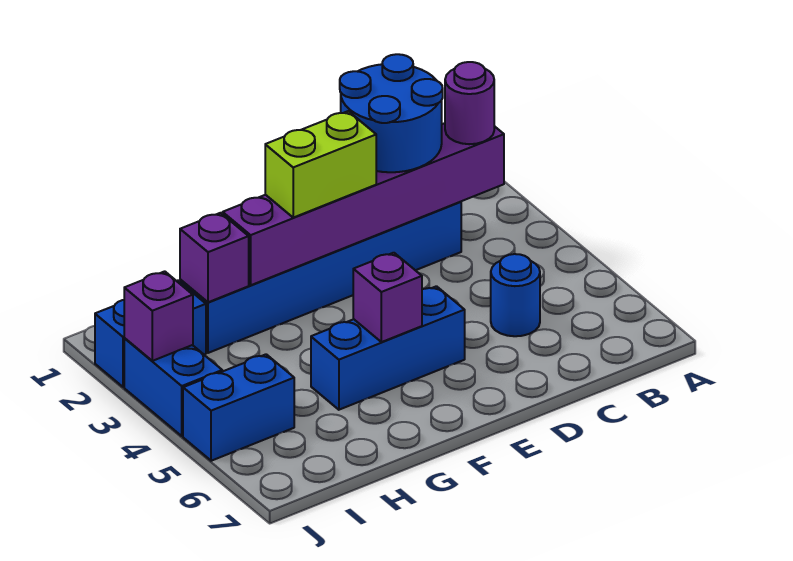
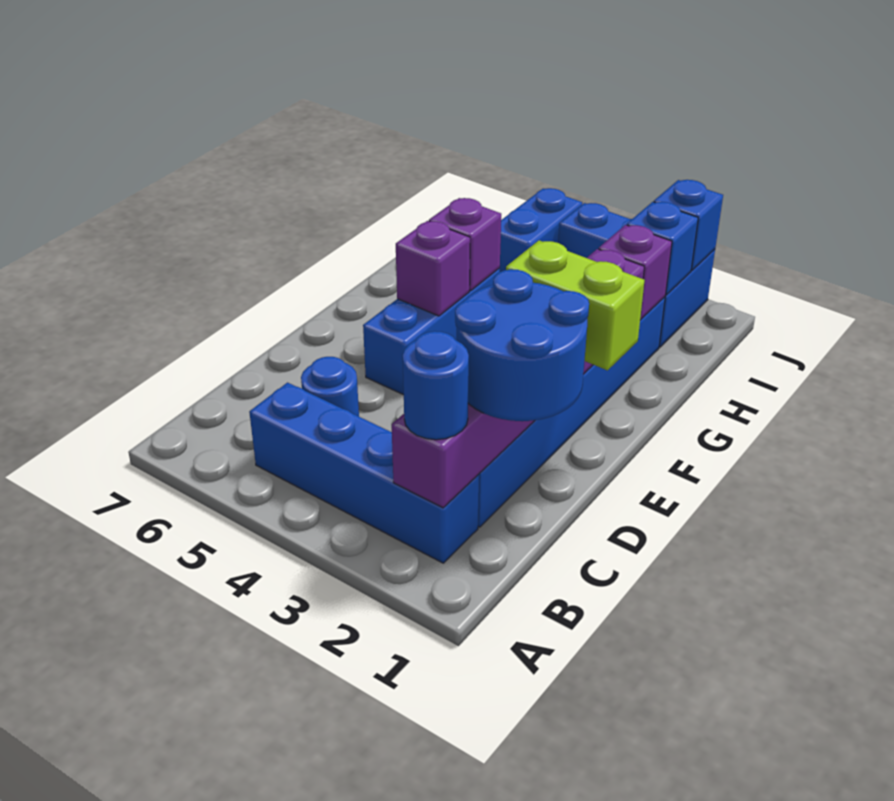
none -> blue 1x4 brick [249,383,479,563]
purple 1x1 round brick [445,62,494,144] -> blue 1x1 round brick [403,331,469,440]
lime 1x2 brick [265,111,376,218] -> lime 1x2 brick turned to [506,240,645,370]
none -> blue 1x1 brick [627,202,698,295]
none -> blue 1x1 brick [654,180,723,270]
purple 1x1 brick [124,271,193,361] -> purple 1x1 brick moved to [429,198,501,291]

